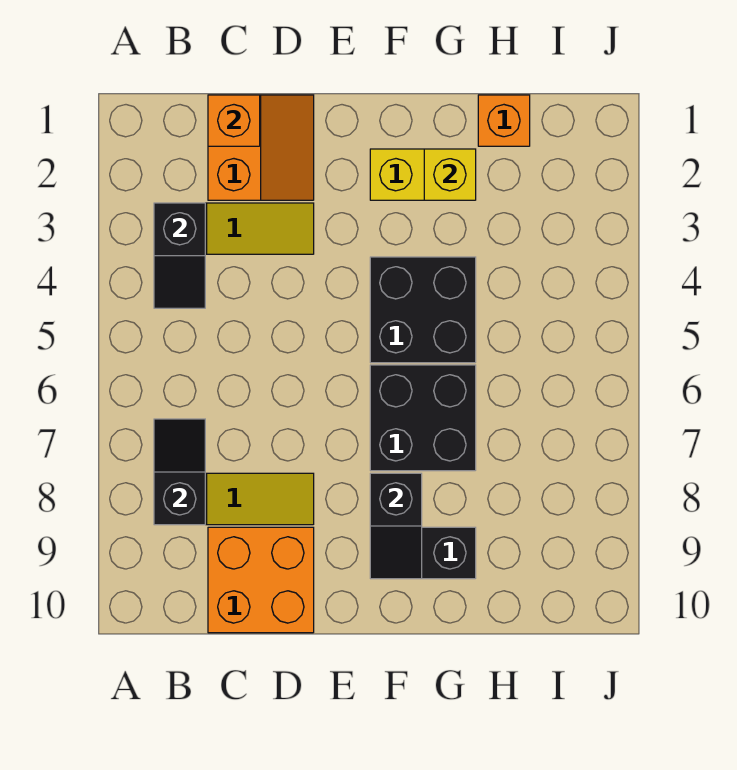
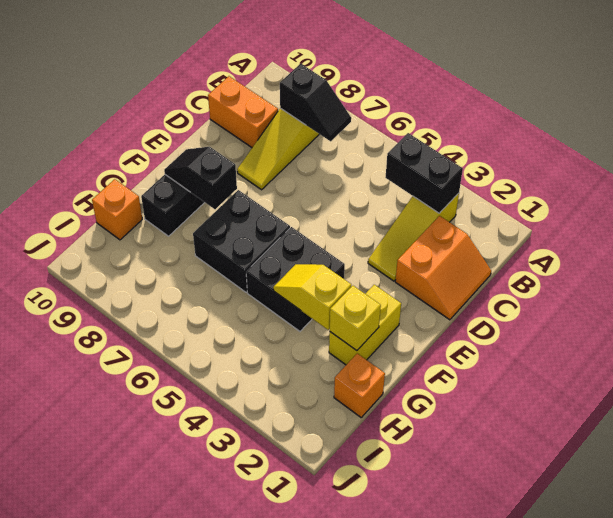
black 1x2 slope [154,203,205,308] -> black 1x2 brick [385,133,463,213]
orange 2x2 slope [208,95,314,200] -> orange 2x2 slope turned to [395,216,491,320]
orange 1x1 brick [208,95,260,146] -> orange 1x1 brick moved to [92,179,142,240]
orange 2x2 brick [208,527,314,633] -> orange 1x2 brick [208,76,278,147]
none -> yellow 1x2 slope [273,264,351,330]

